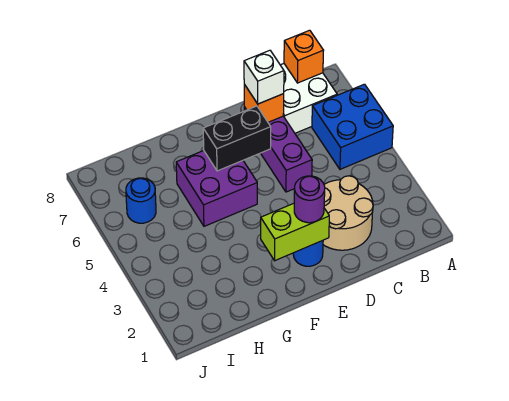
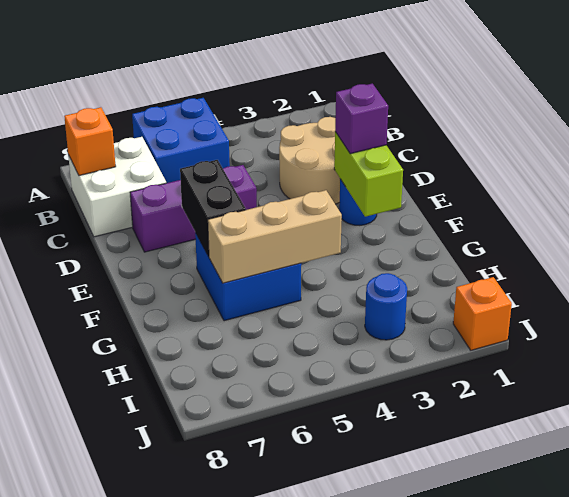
orange 1x1 brick [244,84,284,122] -> orange 1x1 brick moved to [453,277,512,350]
white 1x1 brick [244,50,284,104] -> none
purple 1x1 round brick [294,176,325,223] -> purple 1x1 brick [335,84,388,154]
purple 2x2 brick [176,151,257,226] -> blue 2x2 brick [195,233,301,321]
none -> tan 1x3 brick [208,190,342,283]
blue 1x1 round brick [126,178,156,223] -> blue 1x1 round brick moved to [365,273,407,340]

